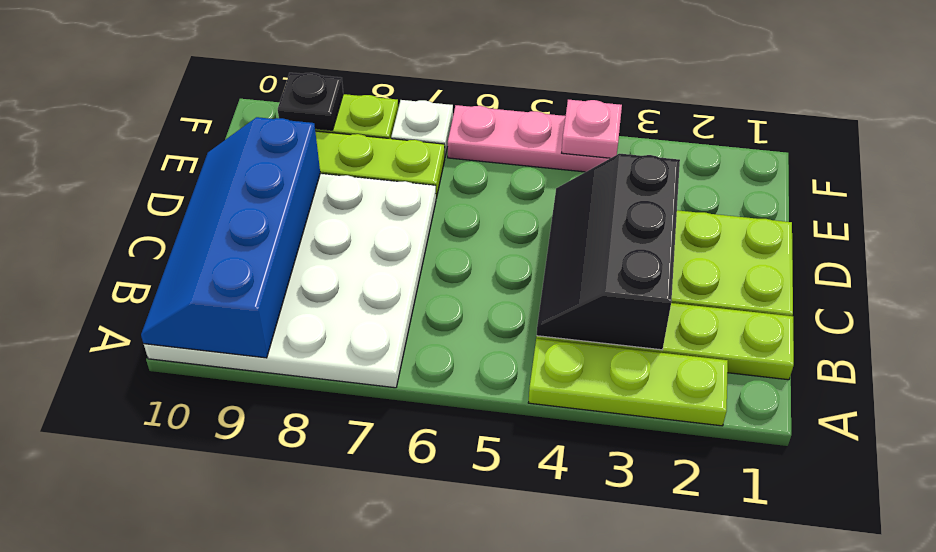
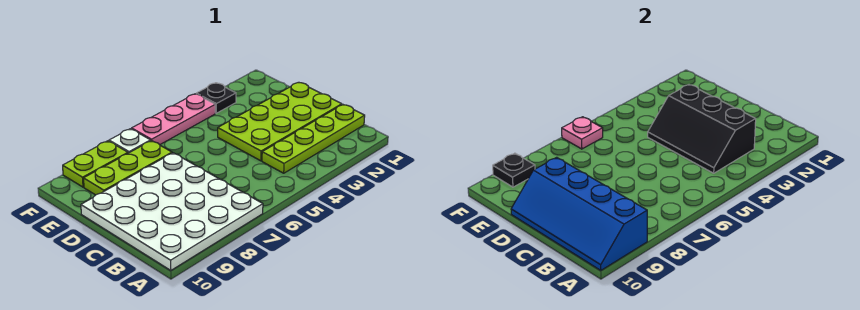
lime 1x3 plate [528,339,728,426] -> none
none -> black 1x1 plate [196,83,236,113]
pink 1x1 plate [562,100,622,158] -> pink 1x1 plate moved to [562,117,603,149]

